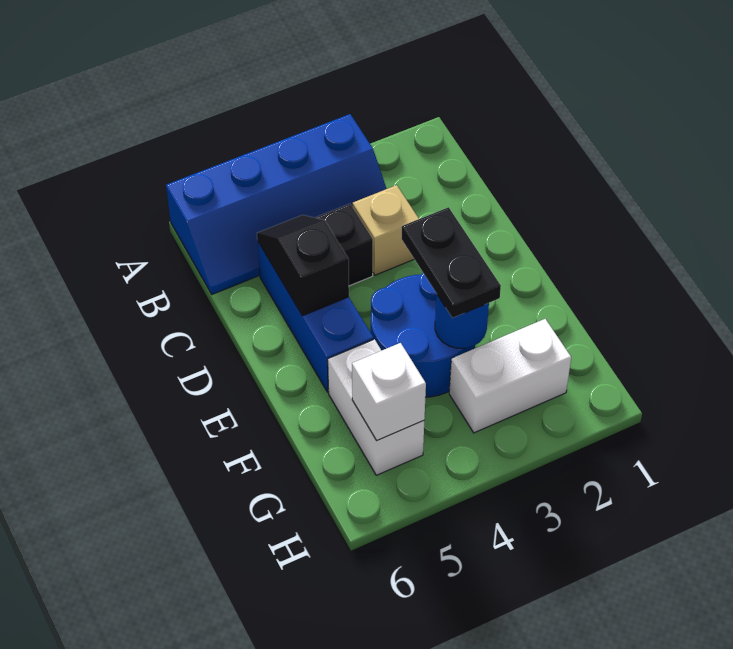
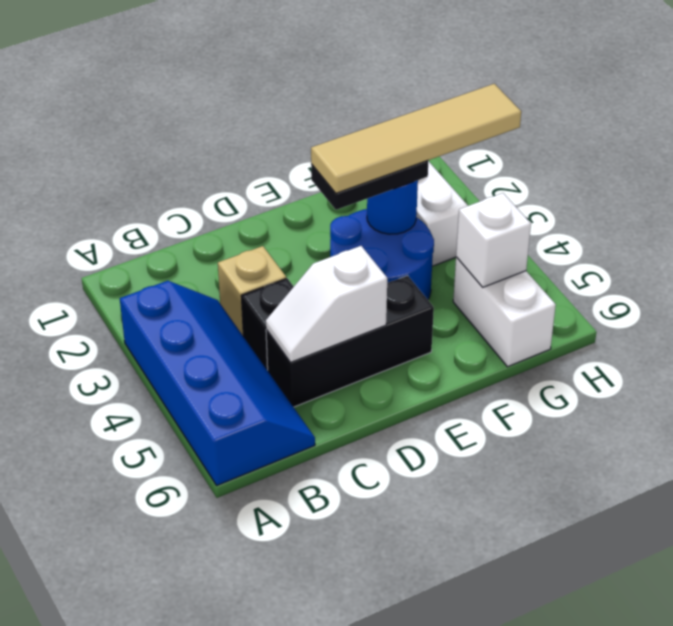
blue 1x3 brick [257,241,373,392] -> black 1x3 brick [266,276,434,407]
black 1x2 slope [257,215,349,316] -> white 1x2 slope [266,246,387,362]
none -> tan 1x4 tile [311,84,521,193]
white 1x2 brick [328,339,424,475] -> white 1x2 brick turned to [453,257,556,367]

